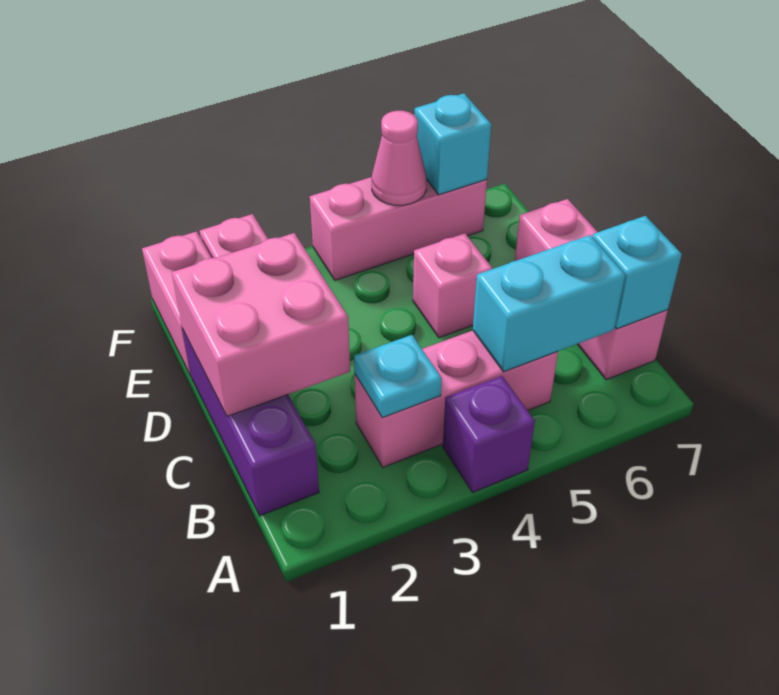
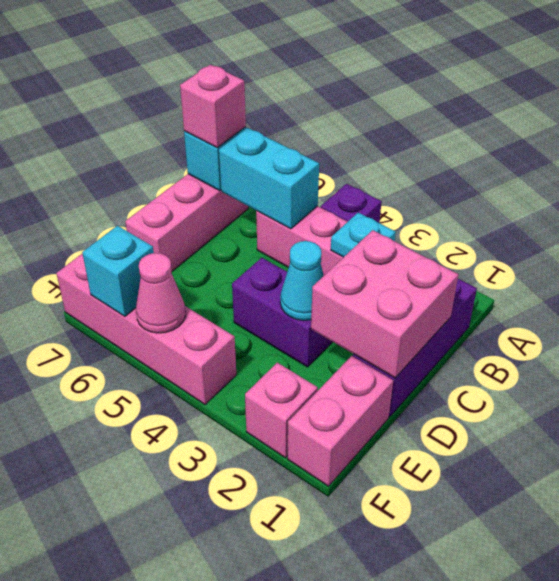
none -> purple 1x2 brick [232,258,332,367]
none -> cyan 1x1 cone [280,241,324,320]
pink 1x1 brick [413,233,493,338] -> pink 1x1 brick moved to [180,65,246,147]
pink 1x3 brick [310,177,487,280] -> pink 1x4 brick [56,254,236,405]

